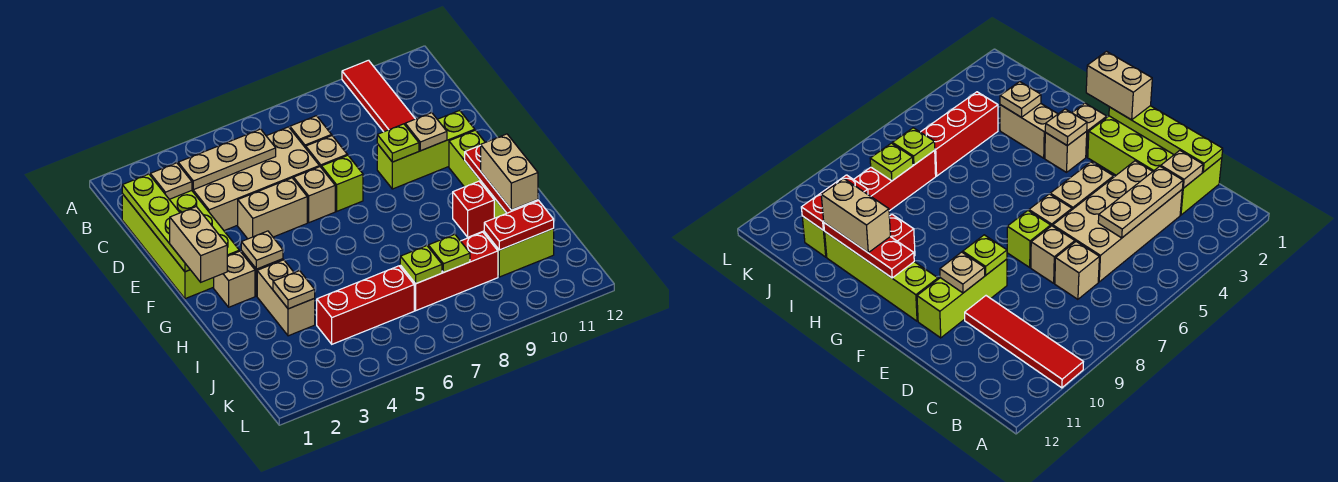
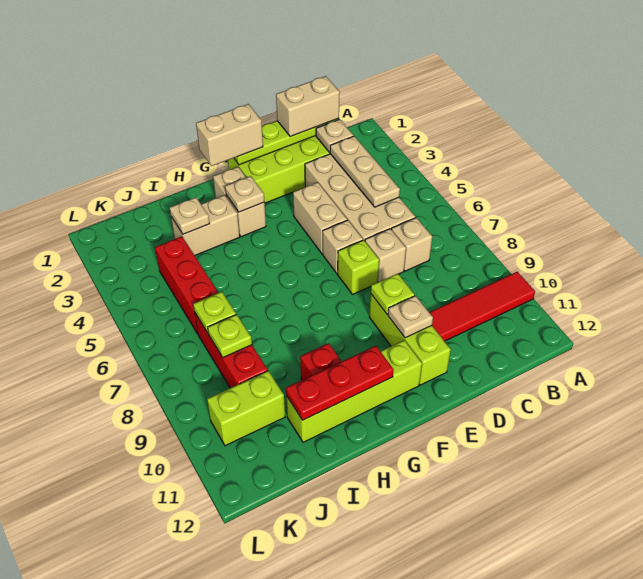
tan 1x2 brick [481,134,538,210] -> tan 1x2 brick moved to [276,76,340,137]
lime 1x2 brick [484,229,554,277] -> lime 1x2 brick turned to [207,371,285,446]
red 1x2 plate [484,201,554,250] -> none

